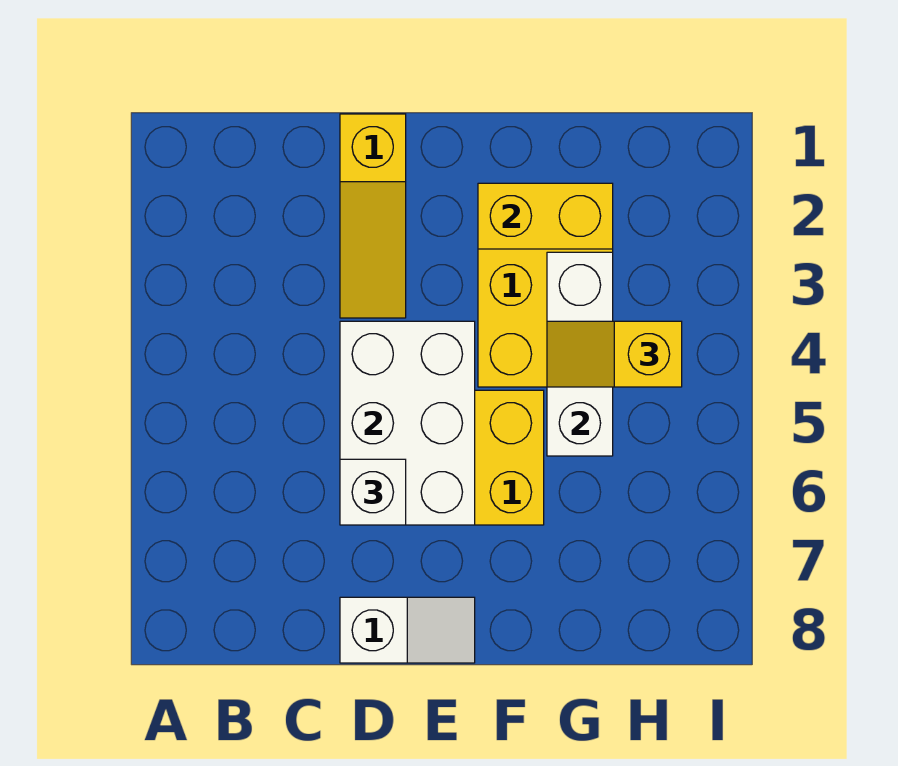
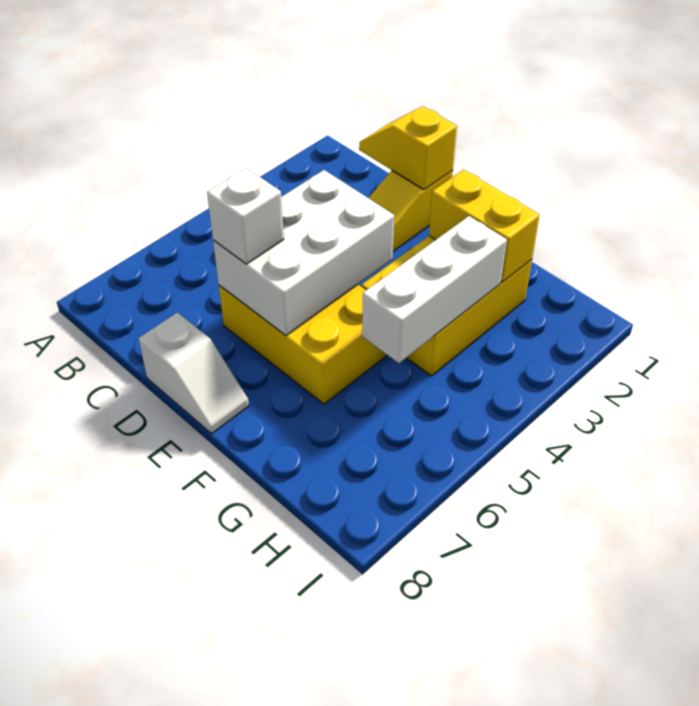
yellow 1x2 slope [547,321,682,387] -> yellow 1x2 slope moved to [359,106,457,190]

